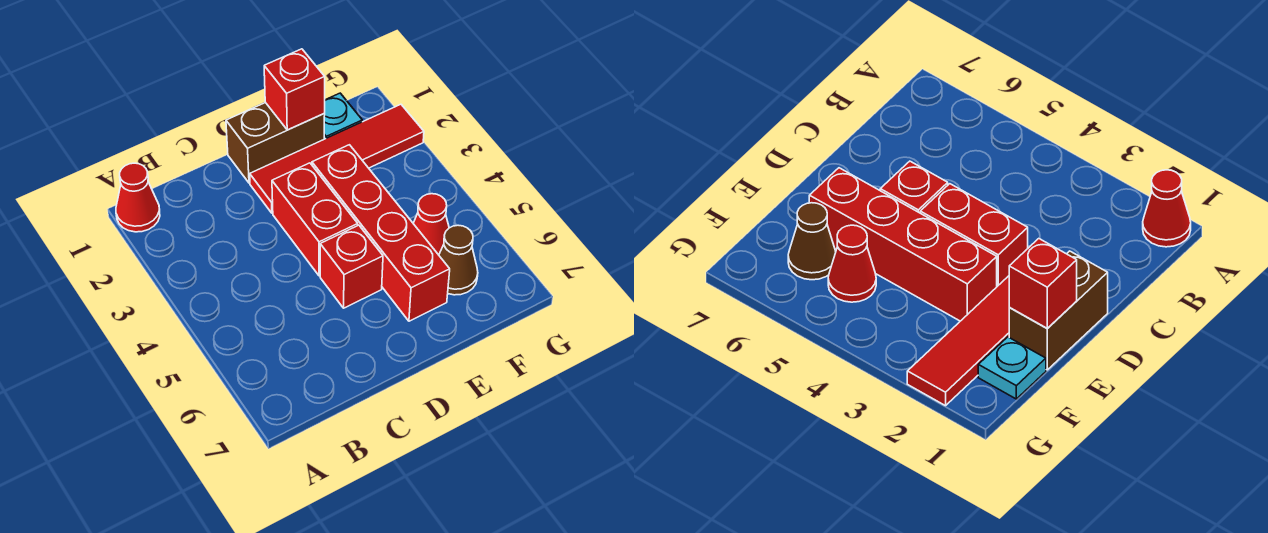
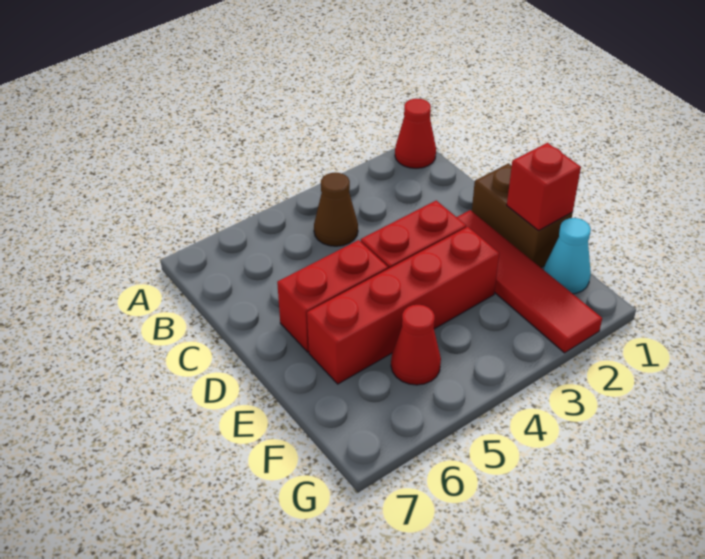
red 1x1 brick [320,225,383,308] -> red 1x2 brick [277,240,388,352]
cyan 1x1 plate [324,93,362,139] -> cyan 1x1 cone [544,218,591,294]
brown 1x1 cone [439,225,478,295] -> brown 1x1 cone moved to [314,173,358,246]

